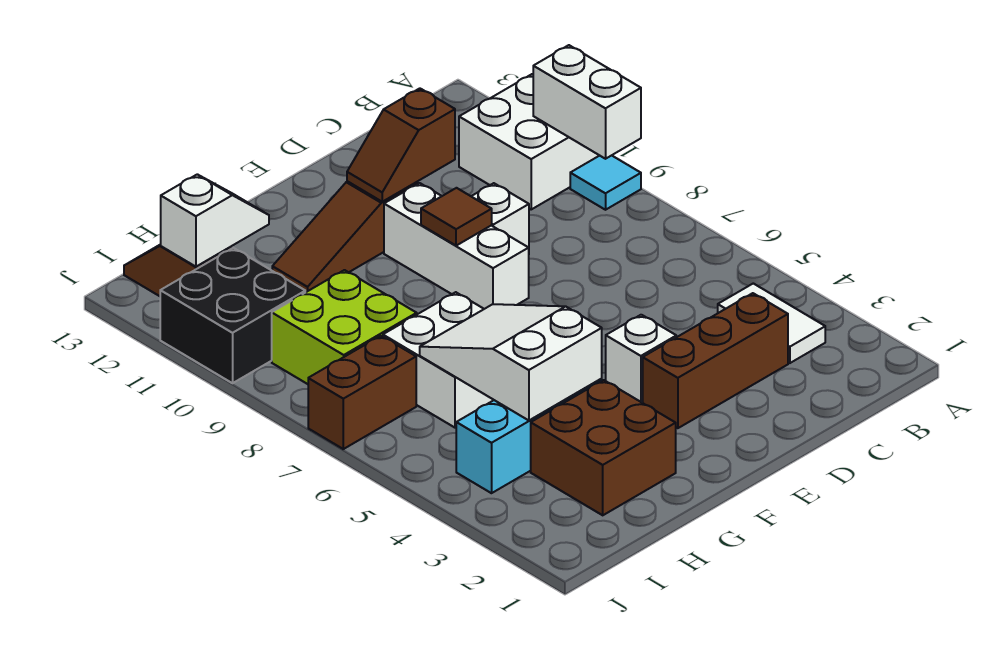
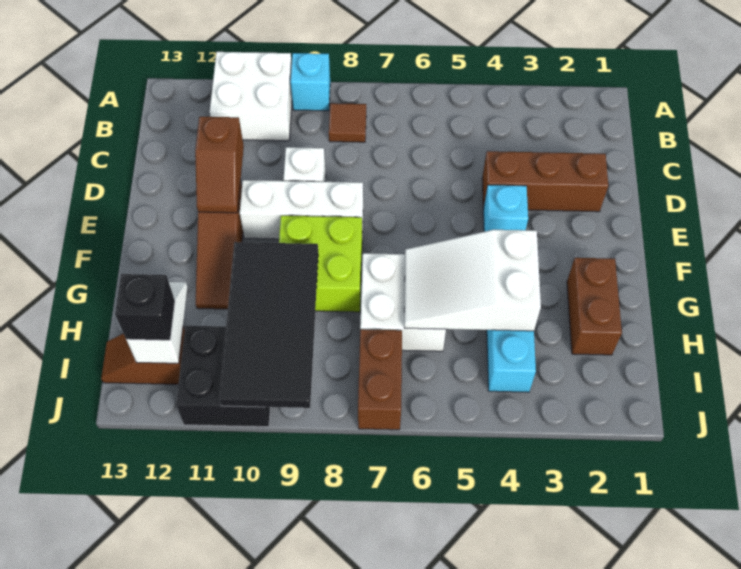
cyan 1x1 tile [570,155,641,210] -> cyan 1x1 brick [291,53,330,111]
white 1x2 brick [533,45,641,159] -> none
white 1x2 tile [718,283,825,363] -> none
brown 1x3 brick [643,293,788,428] -> brown 1x3 brick turned to [482,151,608,212]
white 1x1 brick [606,315,676,403] -> cyan 1x1 brick [483,185,528,232]
brown 1x1 tile [421,188,492,246] -> brown 1x1 tile moved to [329,103,366,142]
brown 2x2 brick [531,380,676,515] -> brown 1x2 brick [567,258,622,355]
none -> black 2x4 tile [219,242,318,408]
lime 2x2 brick [272,270,417,384] -> lime 2x2 brick moved to [279,216,362,312]
none -> black 1x1 brick [115,274,175,340]

